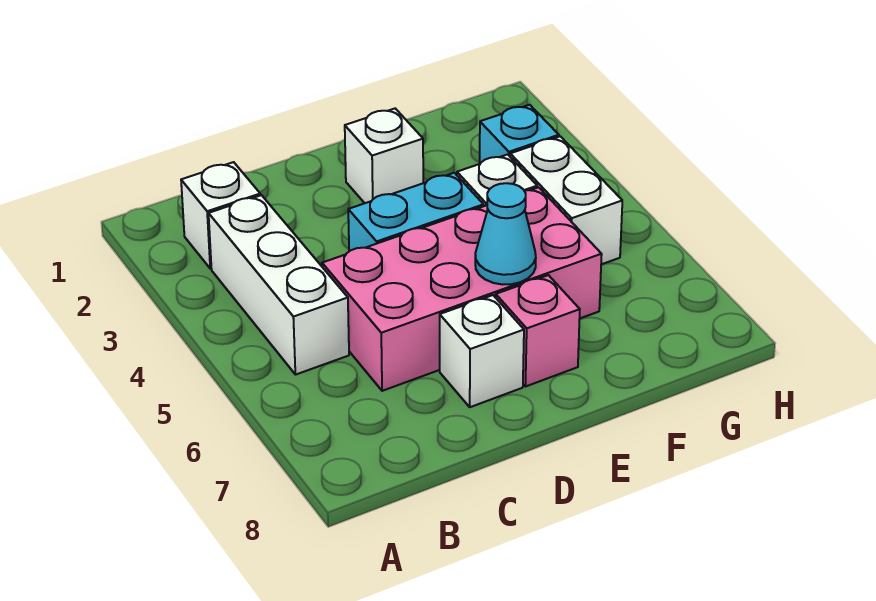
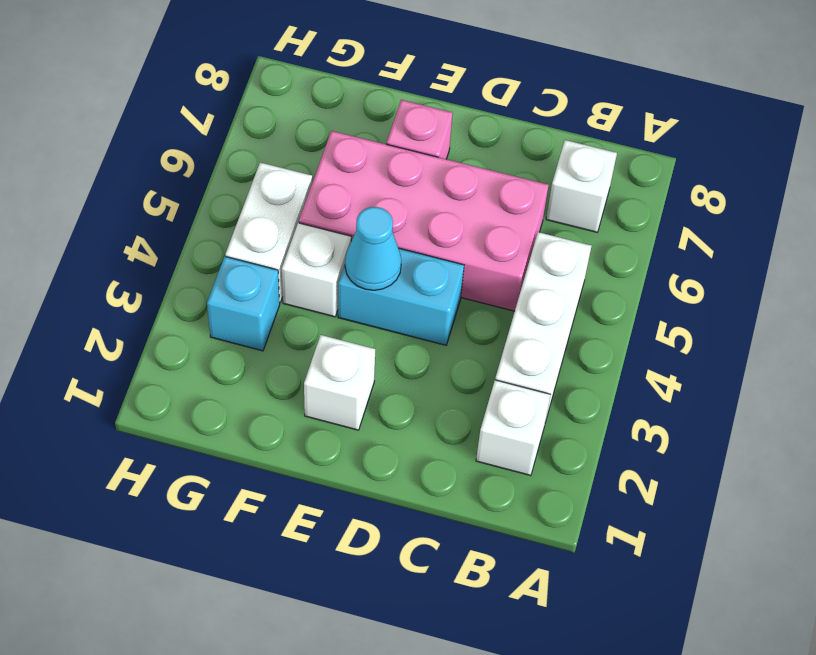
white 1x1 brick [440,295,524,407] -> white 1x1 brick moved to [546,140,617,232]
cyan 1x1 cone [475,183,536,285] -> cyan 1x1 cone moved to [345,207,401,290]

